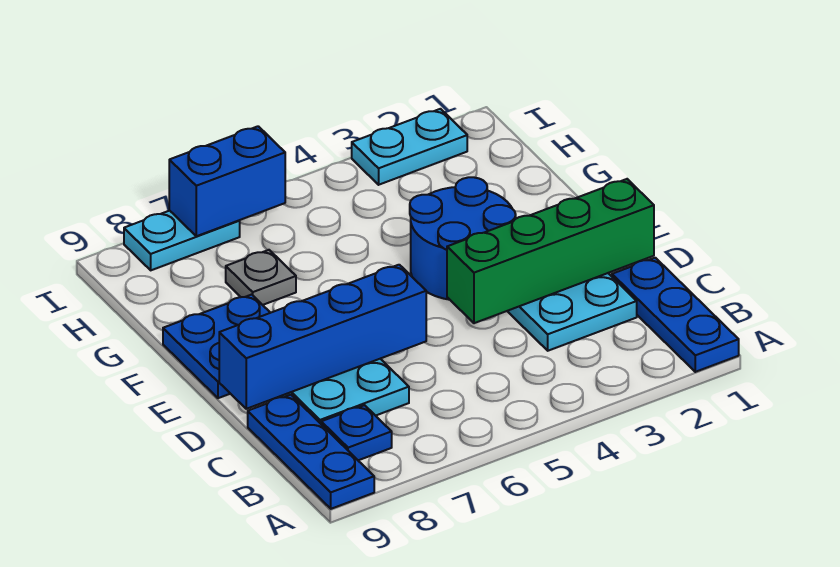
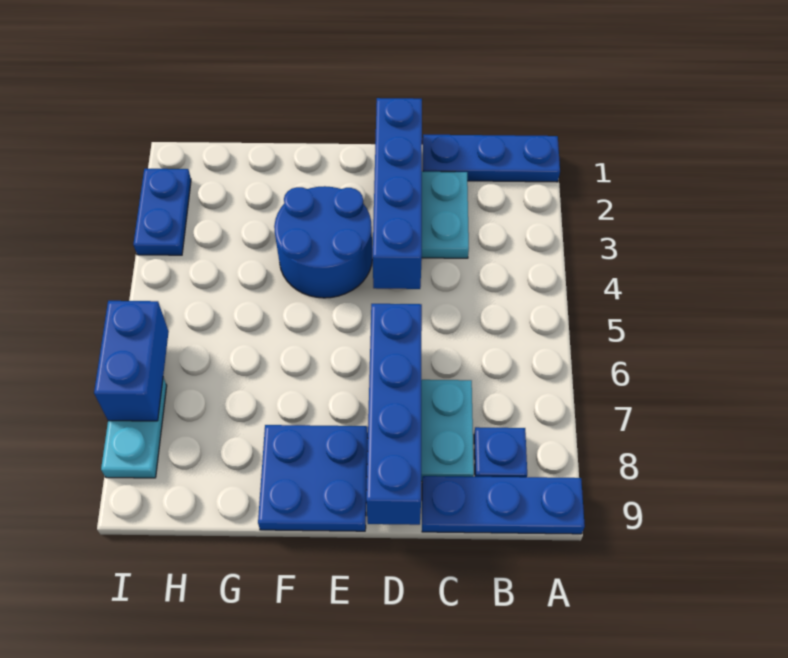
green 1x4 brick [447,179,654,323] -> blue 1x4 brick [373,98,422,289]
grey 1x1 plate [226,250,296,305] -> none
cyan 1x2 plate [352,109,467,185] -> blue 1x2 plate [133,169,191,255]

